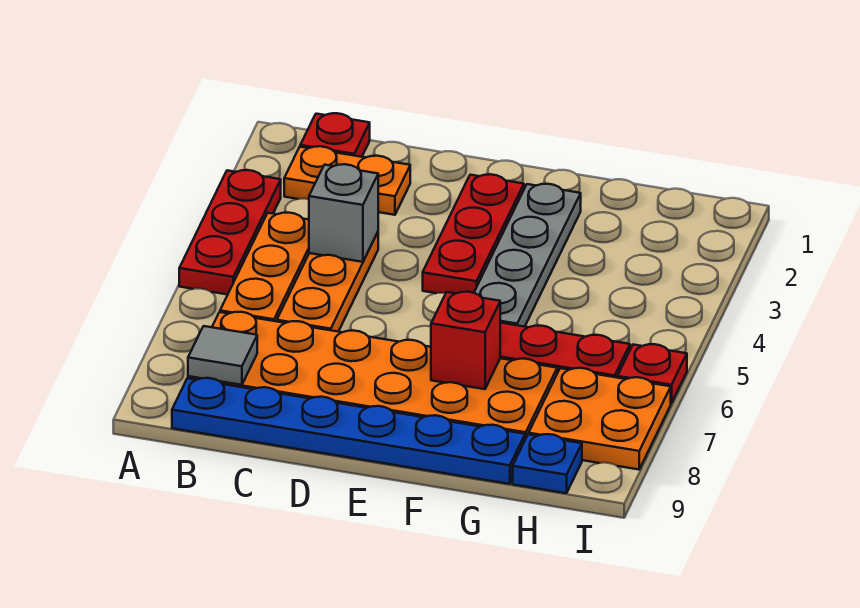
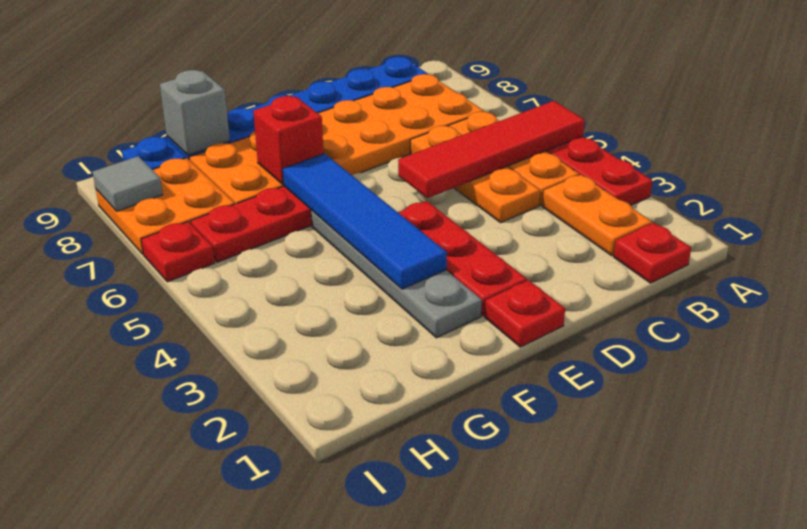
none -> red 1x4 tile [398,101,585,198]
orange 1x2 plate [284,146,410,215] -> orange 1x2 plate turned to [542,175,652,256]
grey 1x1 tile [188,326,257,385] -> grey 1x1 tile moved to [93,156,163,211]
grey 1x1 brick [309,164,378,262] -> grey 1x1 brick moved to [160,70,230,155]
none -> red 1x1 plate [485,280,565,347]
none -> blue 1x4 tile [283,153,447,289]

